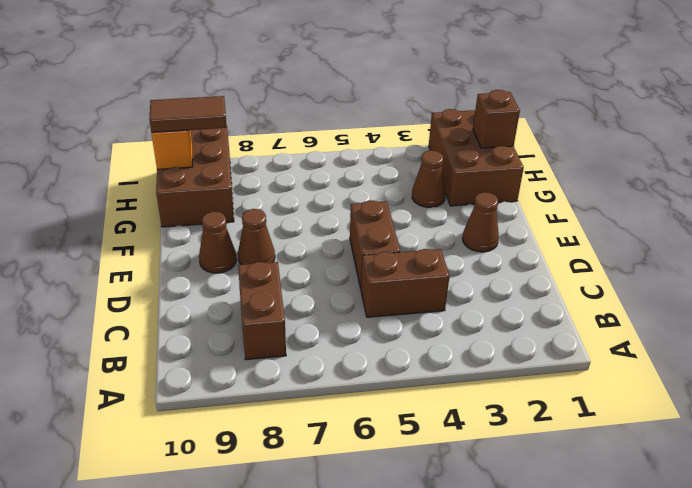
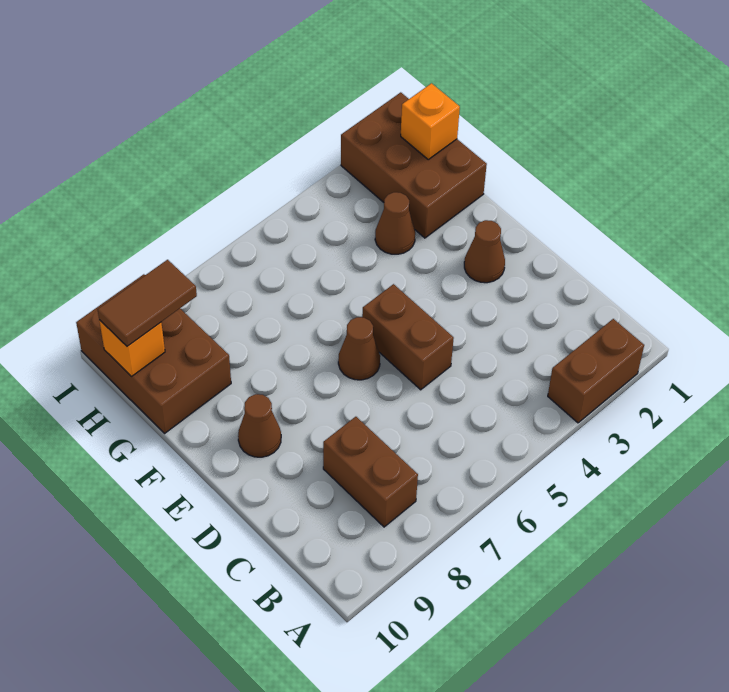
brown 1x2 brick [361,249,450,317] -> brown 1x2 brick moved to [548,319,644,423]
brown 1x1 cone [238,209,275,265] -> brown 1x1 cone moved to [338,317,380,380]
brown 1x1 brick [473,90,520,148] -> orange 1x1 brick [401,83,460,159]

